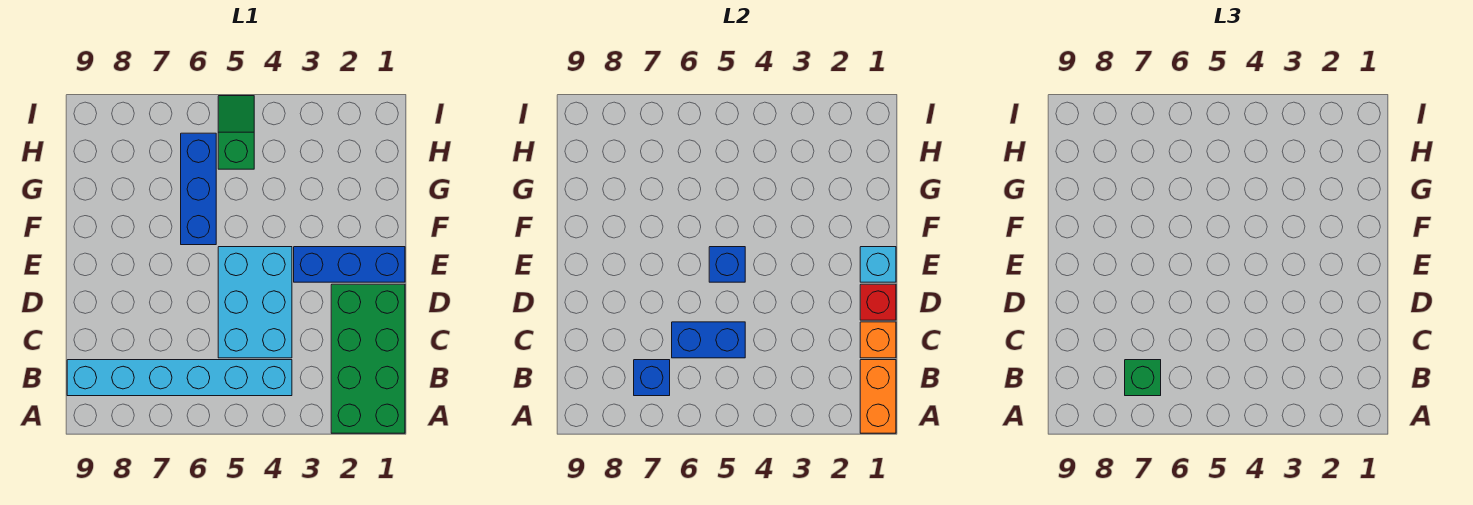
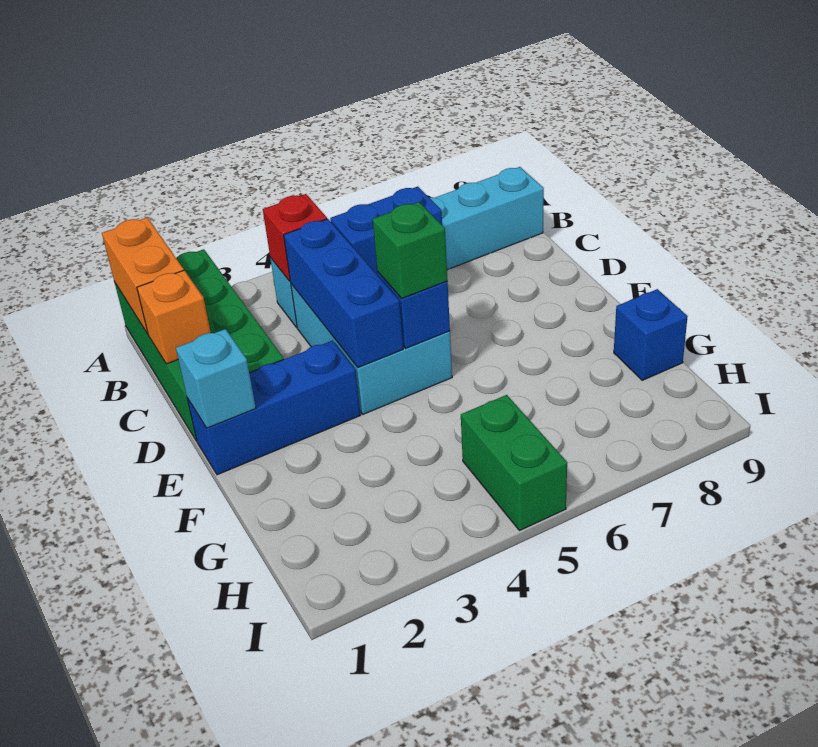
blue 1x1 brick [634,360,670,396] -> blue 1x1 brick moved to [614,289,688,380]
green 1x1 brick [1125,360,1161,396] -> green 1x1 brick moved to [373,202,448,299]
red 1x1 brick [860,284,896,320] -> red 1x1 brick moved to [263,194,327,281]
blue 1x3 brick [181,133,216,245] -> blue 1x3 brick moved to [284,219,403,367]
green 1x2 slope [218,96,254,169] -> green 1x2 brick [461,395,567,531]

